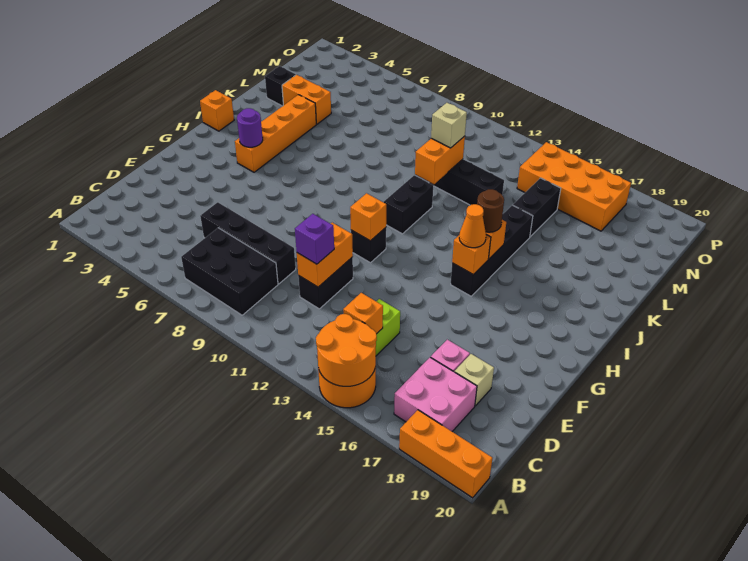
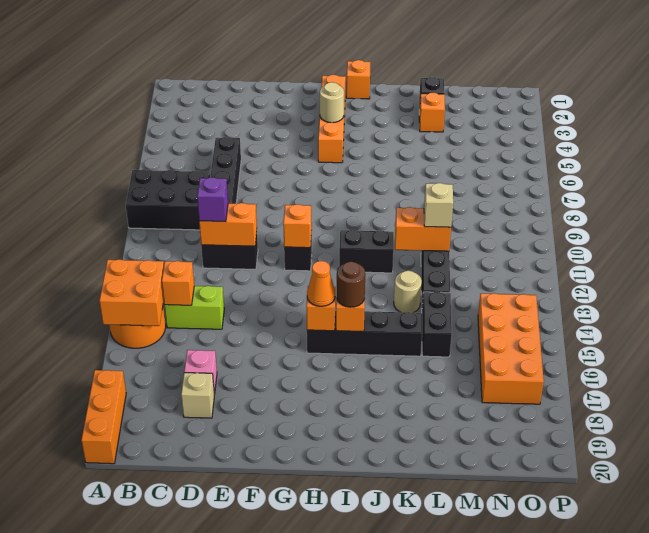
orange 2x2 round brick [316,314,377,386] -> orange 2x2 brick [100,259,164,326]
black 2x3 brick [181,228,278,315] -> black 2x3 brick turned to [126,169,210,230]
pink 2x2 brick [394,357,477,431] -> none
orange 1x4 brick [235,95,316,172] -> orange 1x4 brick turned to [318,75,346,163]
purple 1x1 round brick [237,108,263,147] -> tan 1x1 round brick [320,82,344,123]
none -> tan 1x1 round brick [394,271,422,313]
orange 1x2 brick [282,75,331,124] -> orange 1x1 brick [419,93,445,132]
black 1x2 brick [513,178,561,237] -> black 1x2 brick turned to [422,292,452,357]

